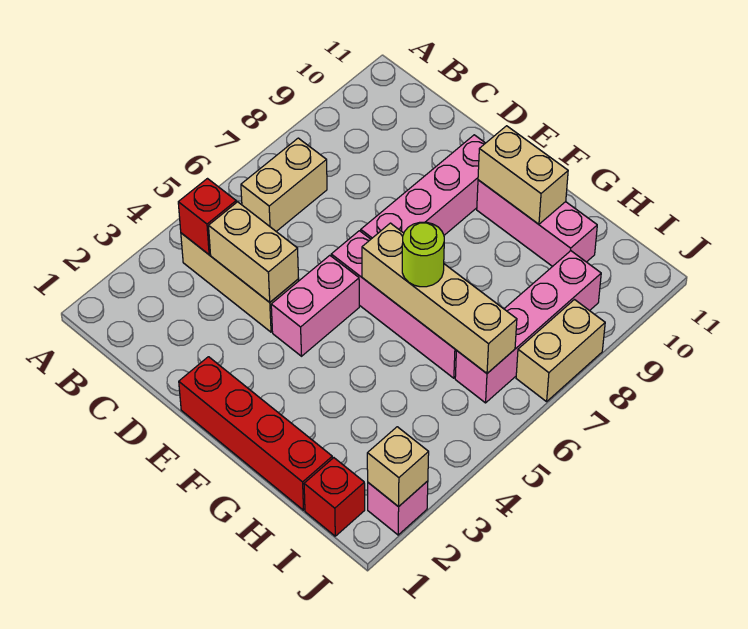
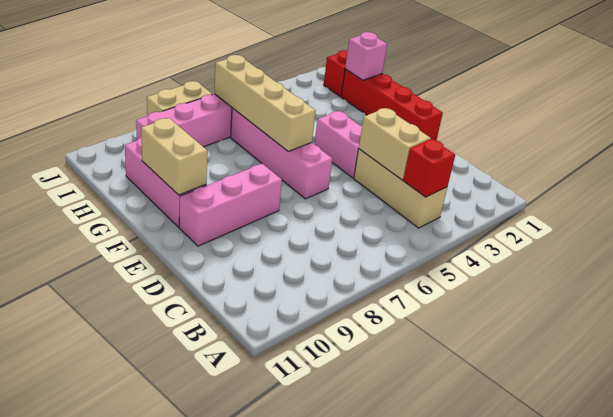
tan 1x2 brick [241,138,327,231] -> none
pink 1x2 brick [271,255,359,356] -> pink 1x2 brick turned to [315,111,362,178]
pink 1x4 brick [361,135,485,239] -> pink 1x3 brick [179,164,282,246]
lime 1x1 round brick [402,222,444,287] -> none
pink 1x1 brick [368,481,428,535] -> pink 1x1 brick moved to [345,32,387,80]
tan 1x1 brick [367,427,429,507] -> none

